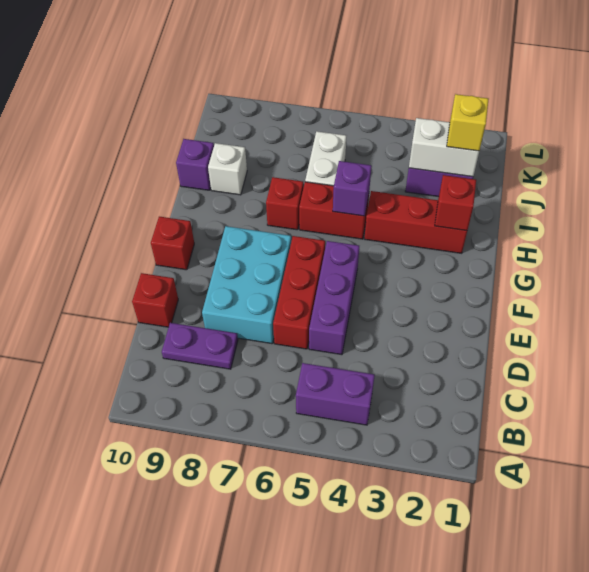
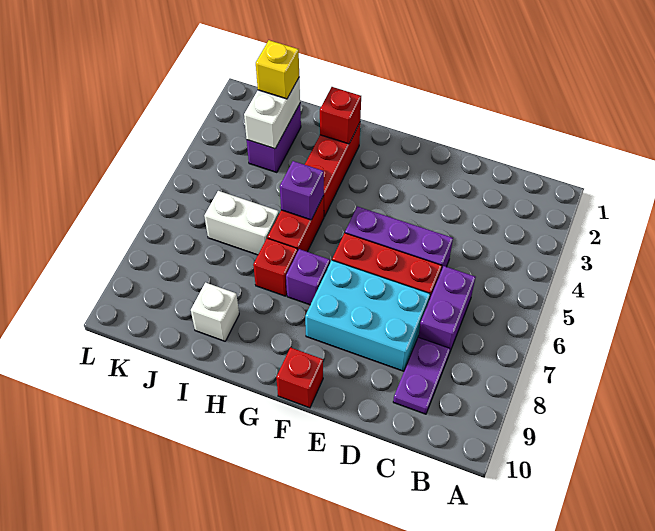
purple 1x2 brick [296,363,375,425] -> purple 1x2 brick moved to [418,266,475,351]
red 1x1 brick [132,273,178,327] -> none
purple 1x1 brick [176,139,214,190] -> purple 1x1 brick moved to [286,249,330,305]

